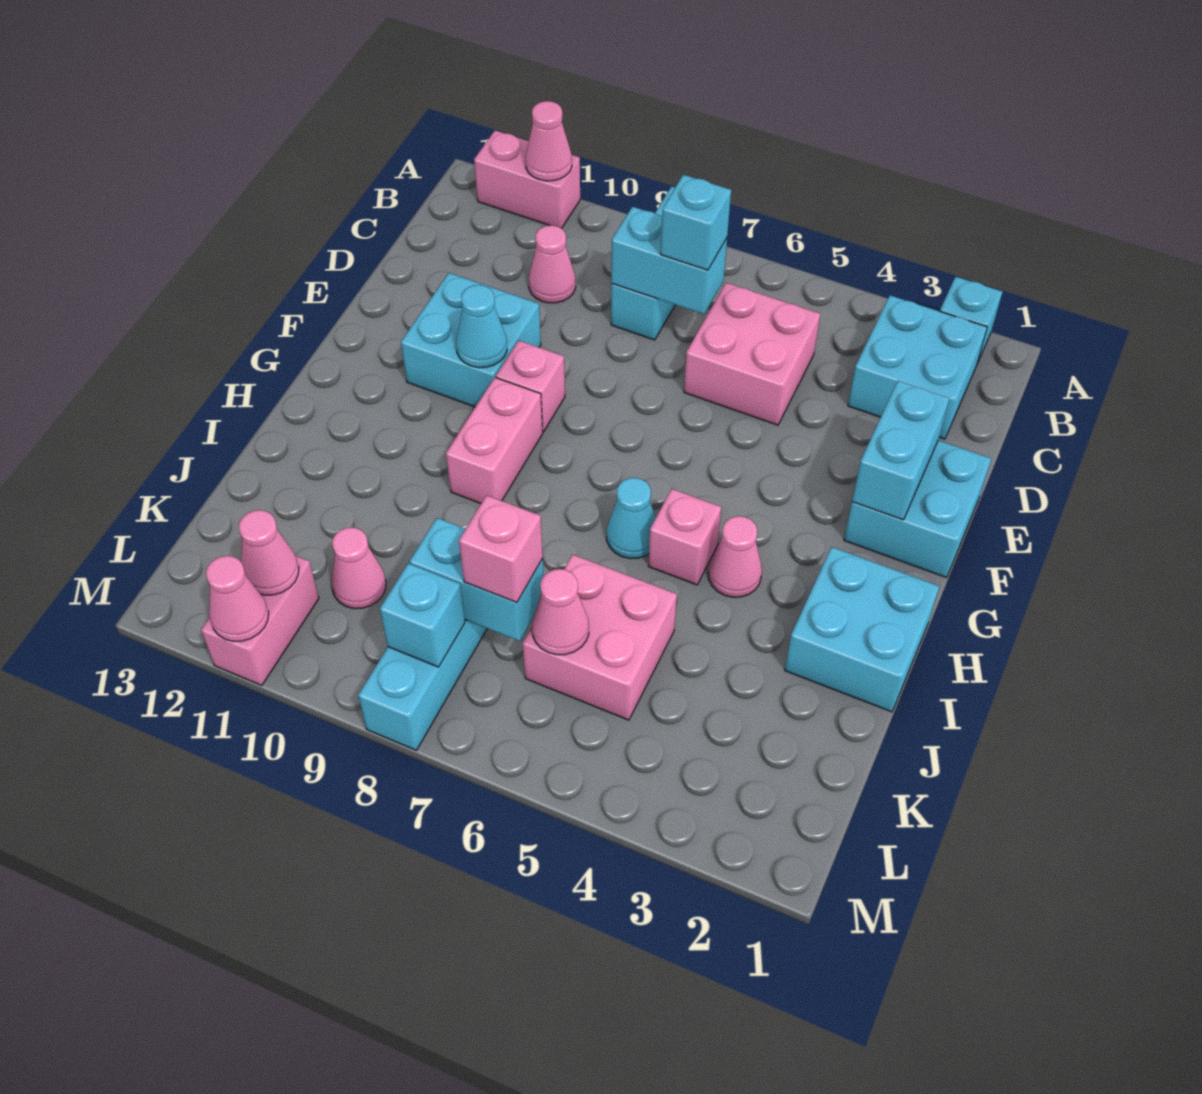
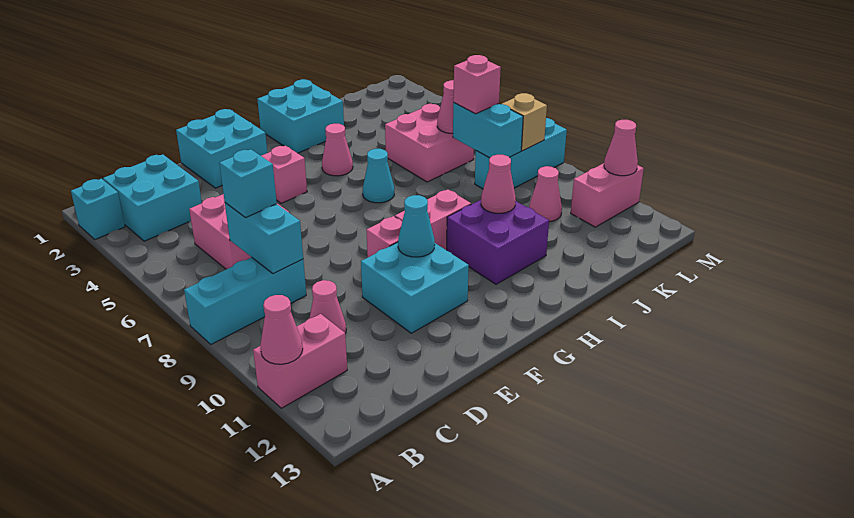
pink 1x2 brick [474,131,580,228] -> pink 1x2 brick turned to [253,314,347,408]
cyan 1x2 brick [852,381,949,520] -> none
pink 1x1 brick [648,489,721,585] -> pink 1x1 brick moved to [262,146,307,203]
none -> purple 2x2 brick [447,200,549,284]
cyan 1x1 brick [380,563,465,667] -> tan 1x1 brick [502,93,547,151]
pink 1x1 cone [239,510,299,595] -> pink 1x1 cone moved to [481,155,516,213]

